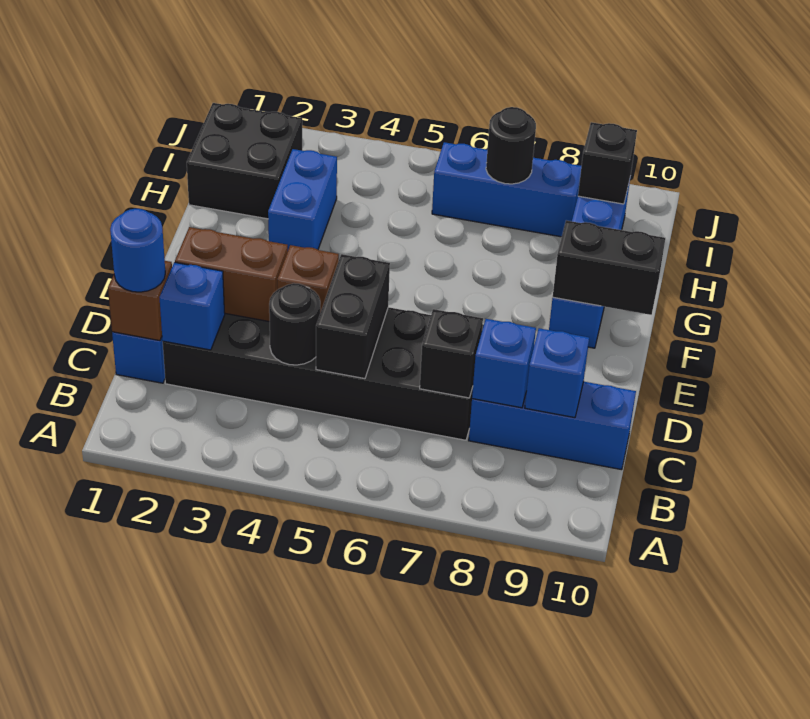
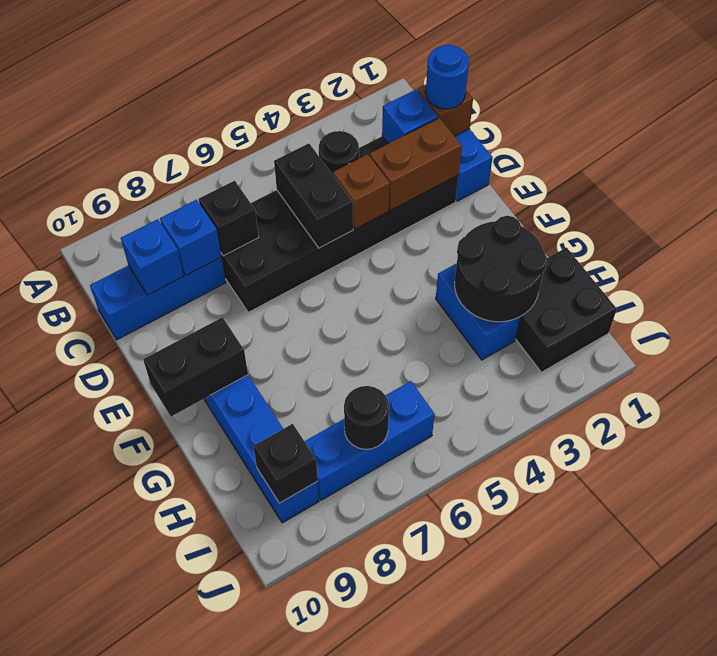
none -> black 2x2 round brick [454,216,547,322]

